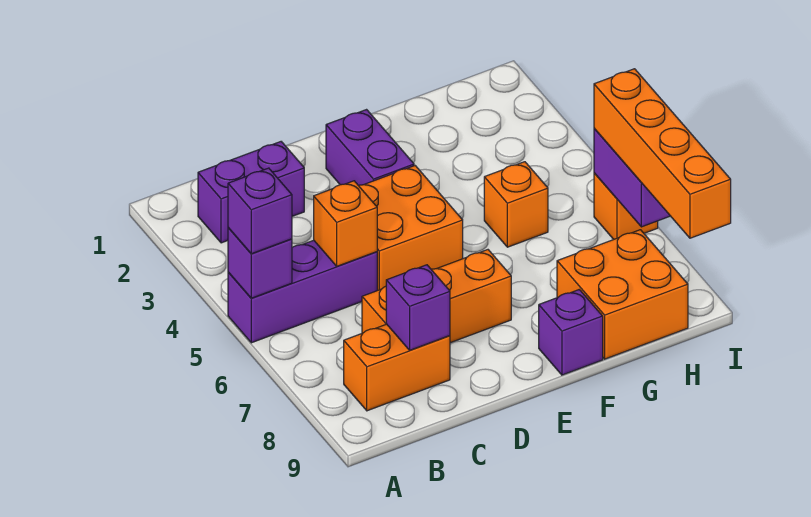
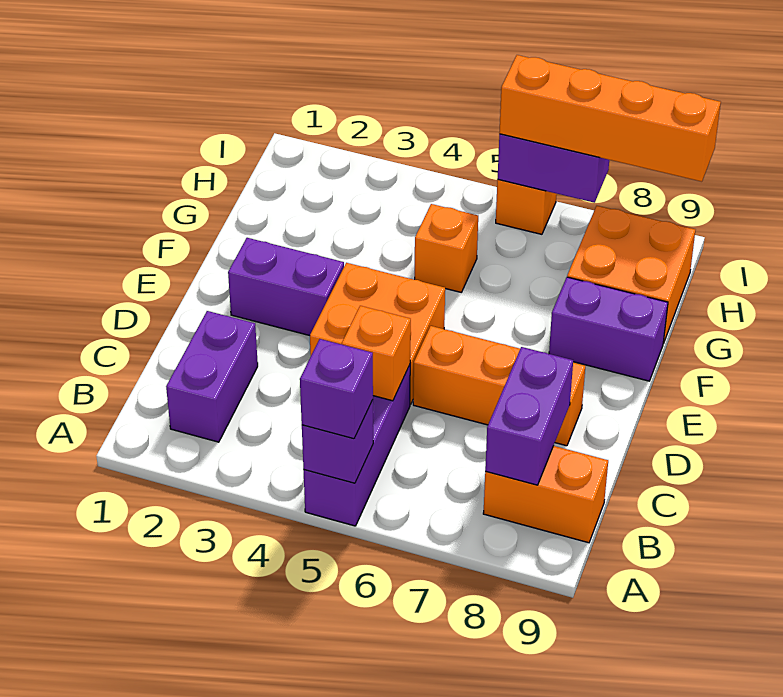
orange 1x2 brick [344,324,450,411] -> orange 1x2 brick turned to [483,446,608,543]
orange 1x3 brick [362,250,511,343] -> orange 1x3 brick turned to [413,326,585,446]
purple 1x1 brick [386,265,450,350] -> purple 1x2 brick [485,347,573,485]
purple 1x1 brick [539,290,603,375] -> purple 1x2 brick [549,277,668,381]

